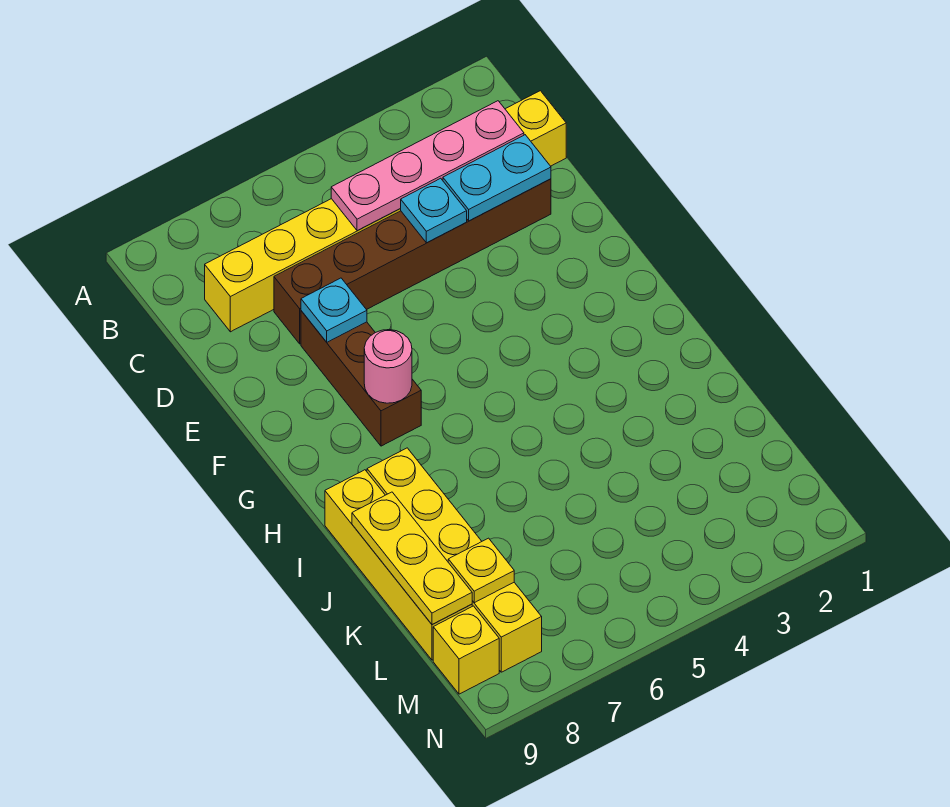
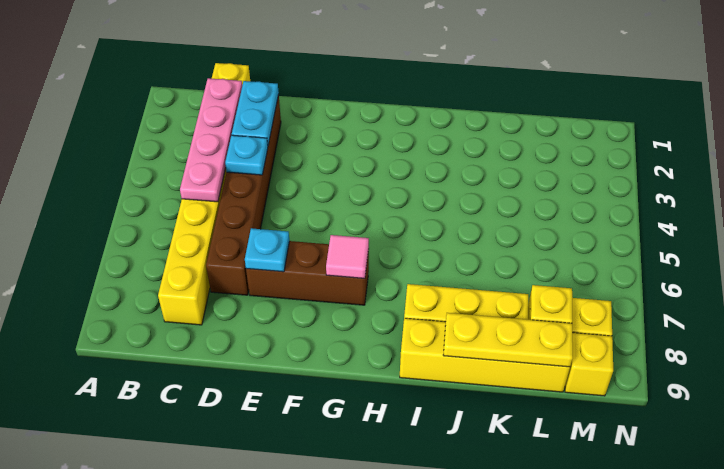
pink 1x1 round brick [364,330,412,403] -> pink 1x1 tile [326,235,369,278]

